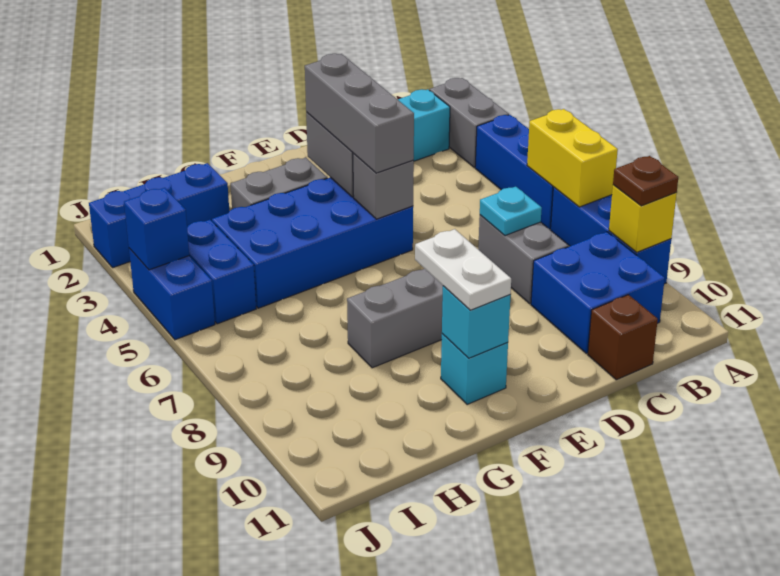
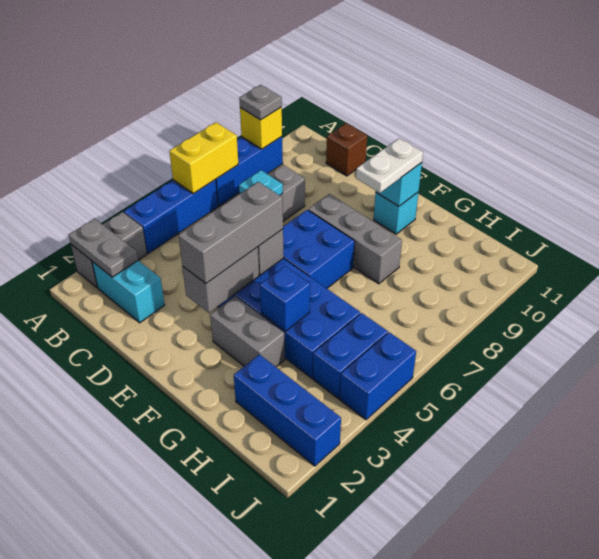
none -> grey 1x2 plate [69,219,138,277]
brown 1x1 plate [613,156,678,206] -> grey 1x1 plate [239,85,282,120]
blue 2x2 brick [531,232,665,354] -> blue 2x2 brick moved to [283,210,355,288]
blue 1x1 brick [124,188,189,270] -> blue 1x1 brick moved to [260,266,310,331]

